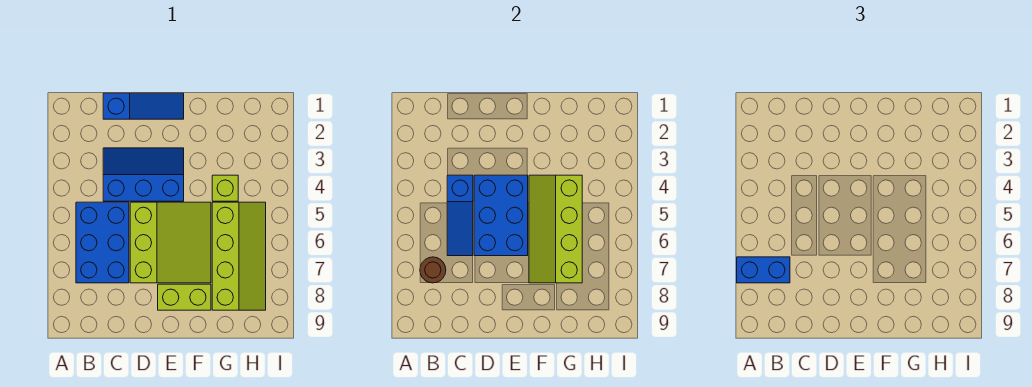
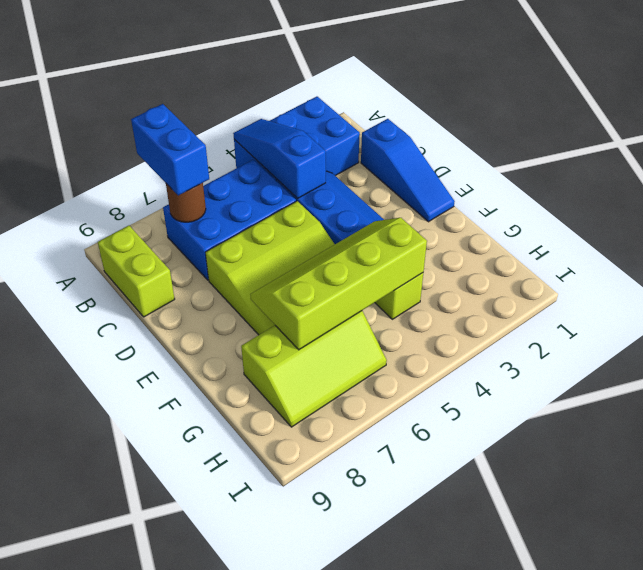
blue 1x3 slope [447,175,473,256] -> blue 1x3 slope turned to [233,119,326,199]
blue 2x3 brick [474,175,528,256] -> blue 2x3 brick moved to [234,97,360,180]
lime 1x2 brick [158,284,211,310] -> lime 1x2 brick moved to [98,226,175,317]
lime 2x4 slope [212,202,266,310] -> lime 2x3 slope [241,311,387,427]

